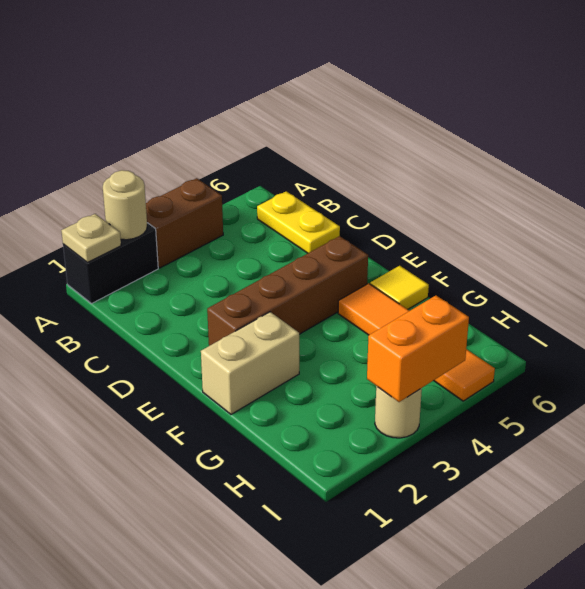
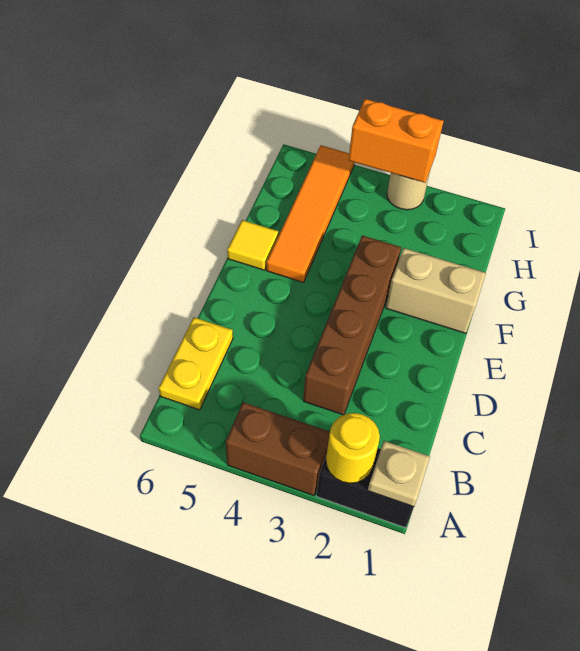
tan 1x1 round brick [103,170,147,240] -> yellow 1x1 round brick [326,413,380,483]
brown 1x4 brick [207,236,368,346] -> brown 1x4 brick turned to [303,235,401,415]

